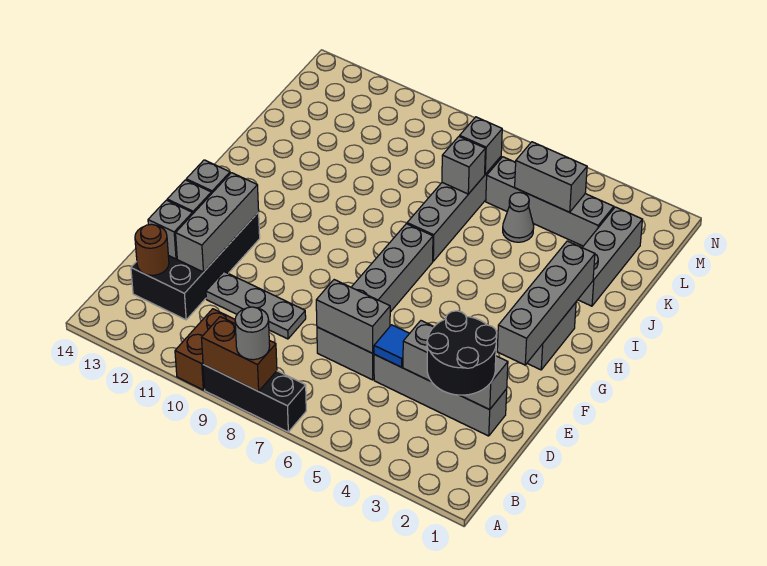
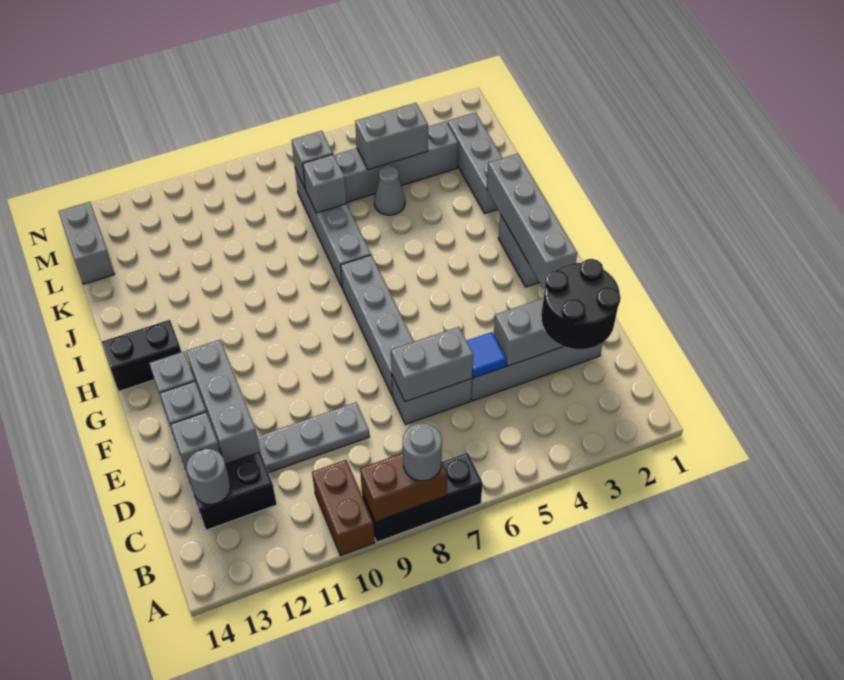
brown 1x1 round brick [135,224,169,275] -> grey 1x1 round brick [186,449,231,504]
none -> black 1x2 brick [102,320,181,391]
none -> grey 1x2 brick [59,202,115,284]

